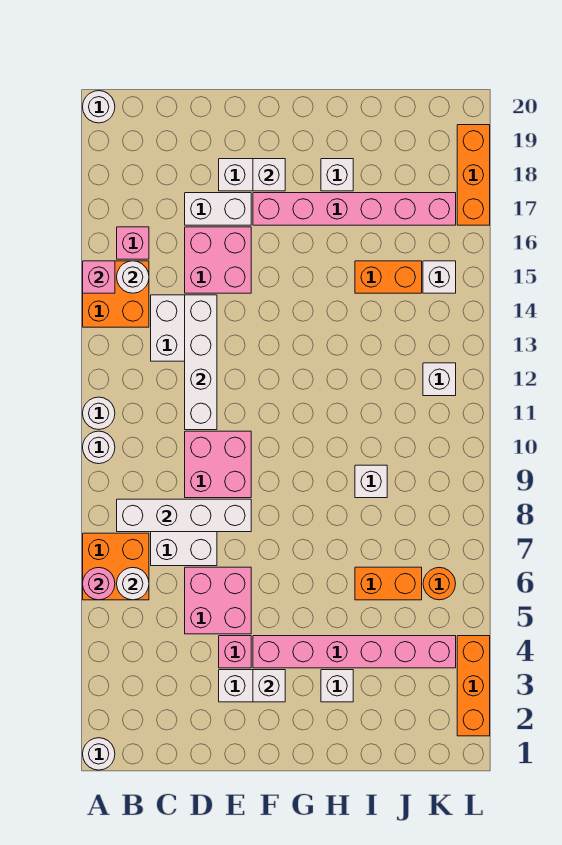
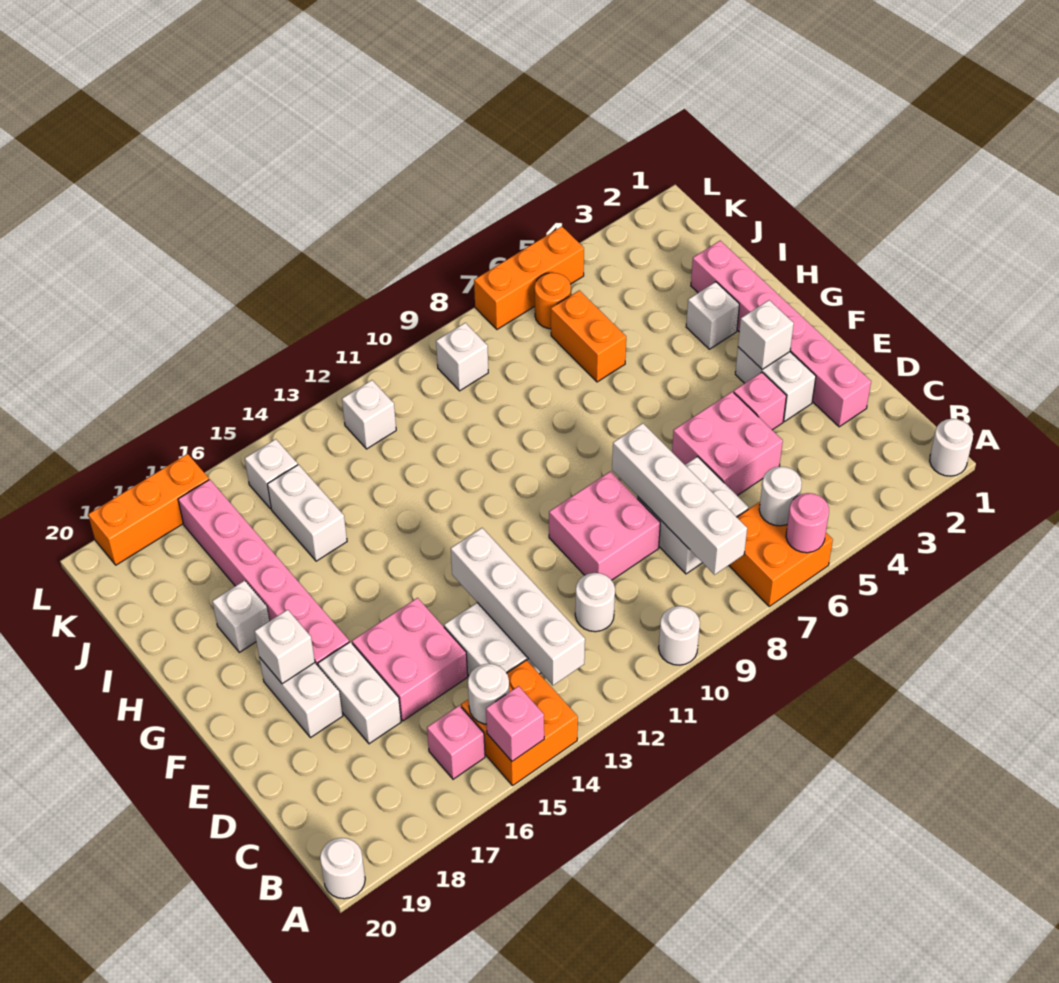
white 1x1 round brick [83,397,115,430] -> white 1x1 round brick moved to [575,573,615,632]
white 1x4 brick [185,295,217,430] -> white 1x4 brick turned to [451,528,585,685]
pink 1x6 brick [253,636,456,668] -> pink 1x6 brick moved to [691,241,871,427]
white 1x1 brick [355,465,387,498] -> white 1x1 brick moved to [436,323,488,391]
orange 1x2 brick [355,261,422,293] -> white 1x2 brick [267,465,347,561]
orange 1x3 brick [457,636,490,736] -> orange 1x3 brick moved to [474,226,584,329]

